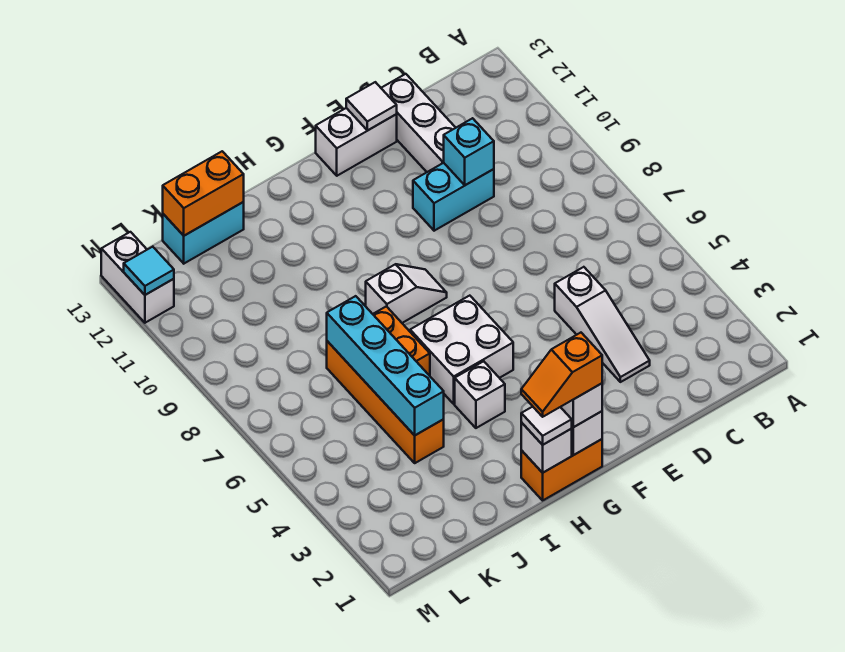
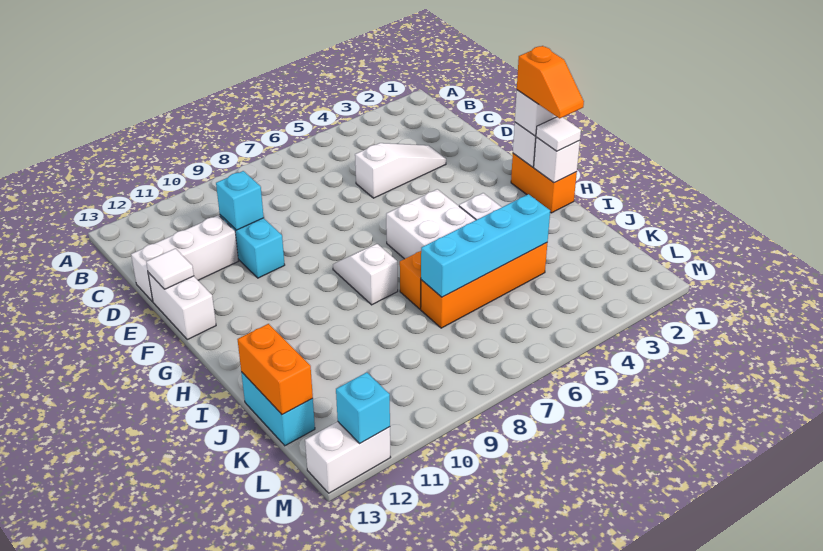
cyan 1x1 tile [124,247,174,295] -> cyan 1x1 brick [336,372,390,443]

